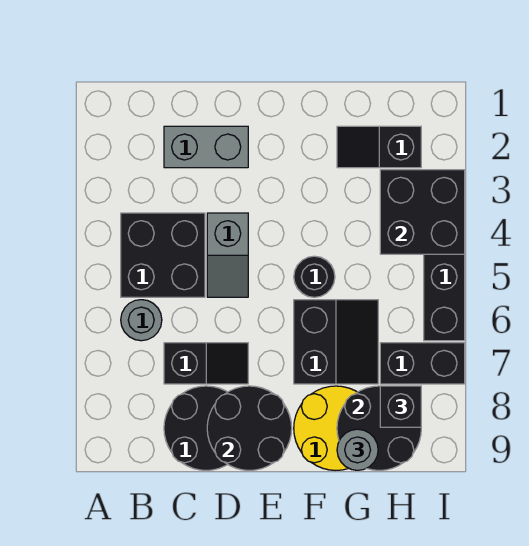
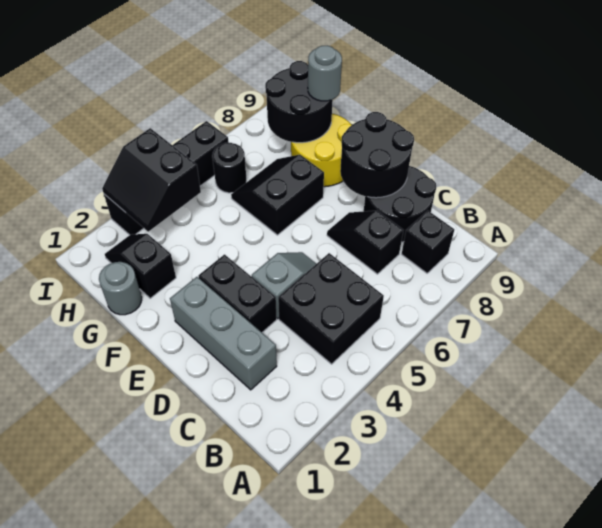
grey 1x1 round brick [121,300,162,341] -> grey 1x1 round brick moved to [99,262,142,315]
grey 1x2 brick [164,126,248,168] -> grey 1x3 brick [170,277,277,390]
black 1x1 round brick [294,256,335,297] -> black 1x1 round brick moved to [212,143,246,193]
black 1x2 slope [337,126,421,168] -> black 1x2 slope turned to [105,234,176,298]
black 2x2 brick [380,170,465,254] -> black 2x2 slope [102,128,201,232]
black 1x2 brick [380,343,465,384] -> black 1x2 brick moved to [199,255,277,332]
black 1x1 brick [380,386,421,427] -> black 1x1 brick moved to [402,211,454,273]

